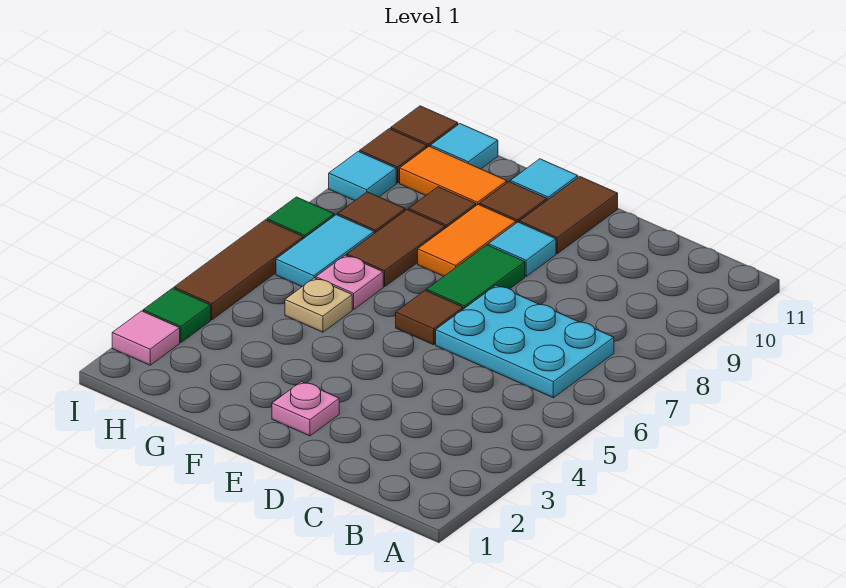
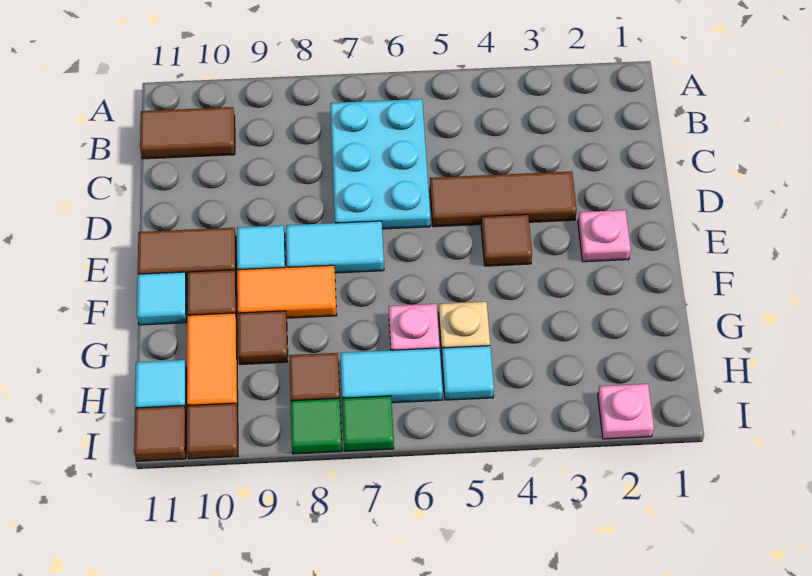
brown 1x1 tile [396,290,463,345] -> brown 1x1 tile moved to [481,214,532,266]
green 1x2 tile [427,245,525,309] -> cyan 1x2 tile [286,221,384,273]
brown 1x2 tile [347,210,445,287] -> brown 1x2 tile moved to [140,107,235,159]
pink 1x1 tile [112,311,180,365] -> pink 1x1 plate [598,384,654,439]
green 1x1 tile [143,288,211,342] -> green 1x1 tile moved to [290,398,342,454]
brown 1x3 tile [174,220,303,320] -> brown 1x3 tile moved to [430,171,577,227]
cyan 1x1 tile [329,152,396,201] -> cyan 1x1 tile moved to [442,346,494,400]

